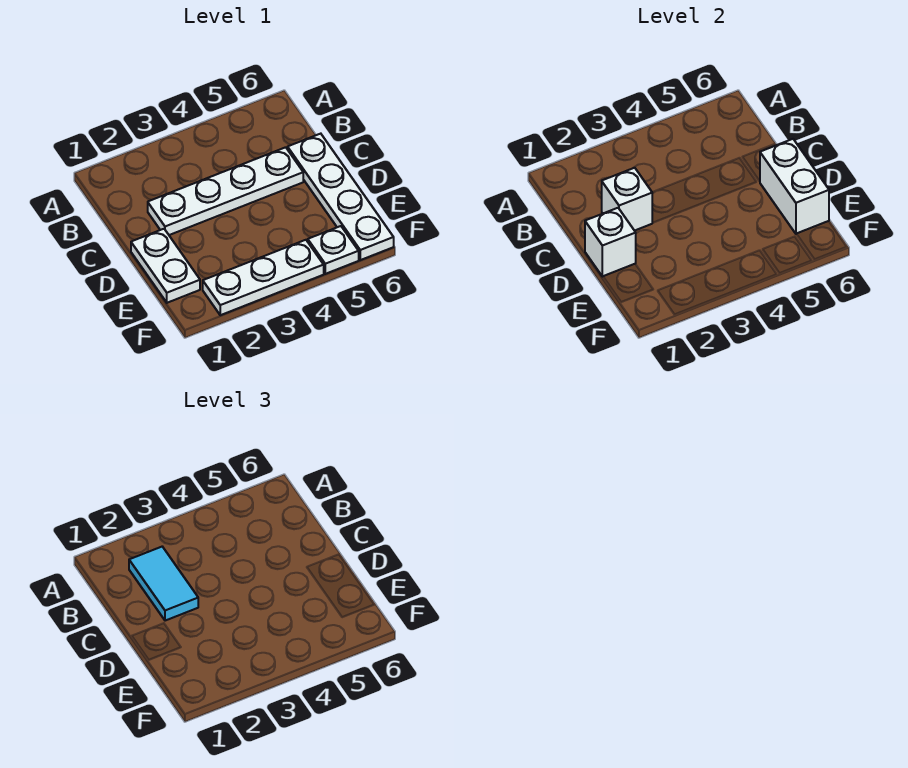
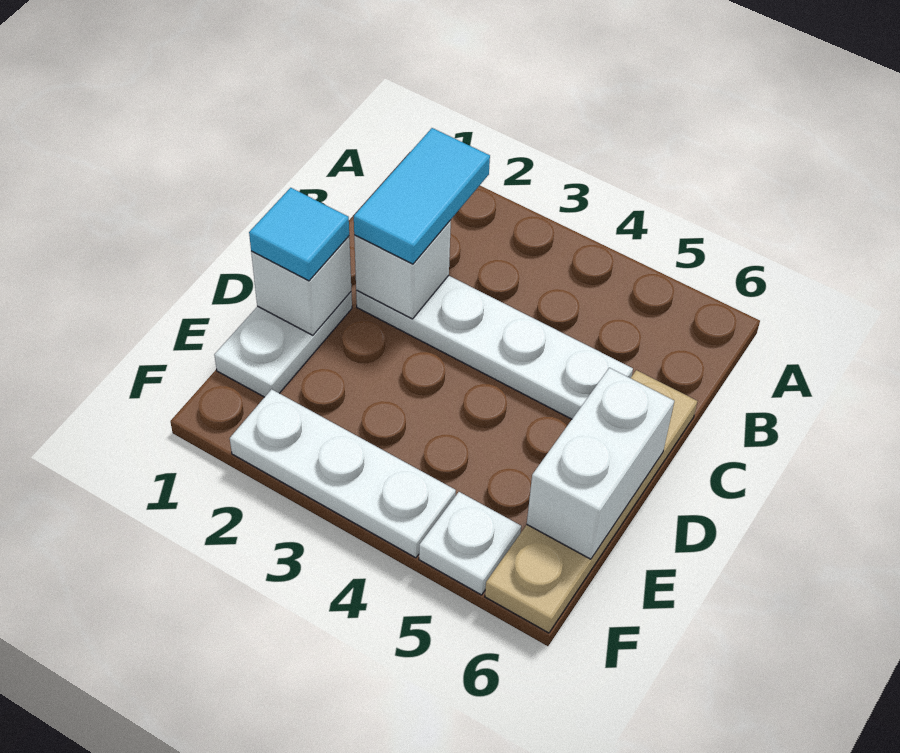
white 1x4 plate [288,134,394,260] -> tan 1x4 plate [485,370,697,633]
none -> cyan 1x1 tile [249,188,349,281]

